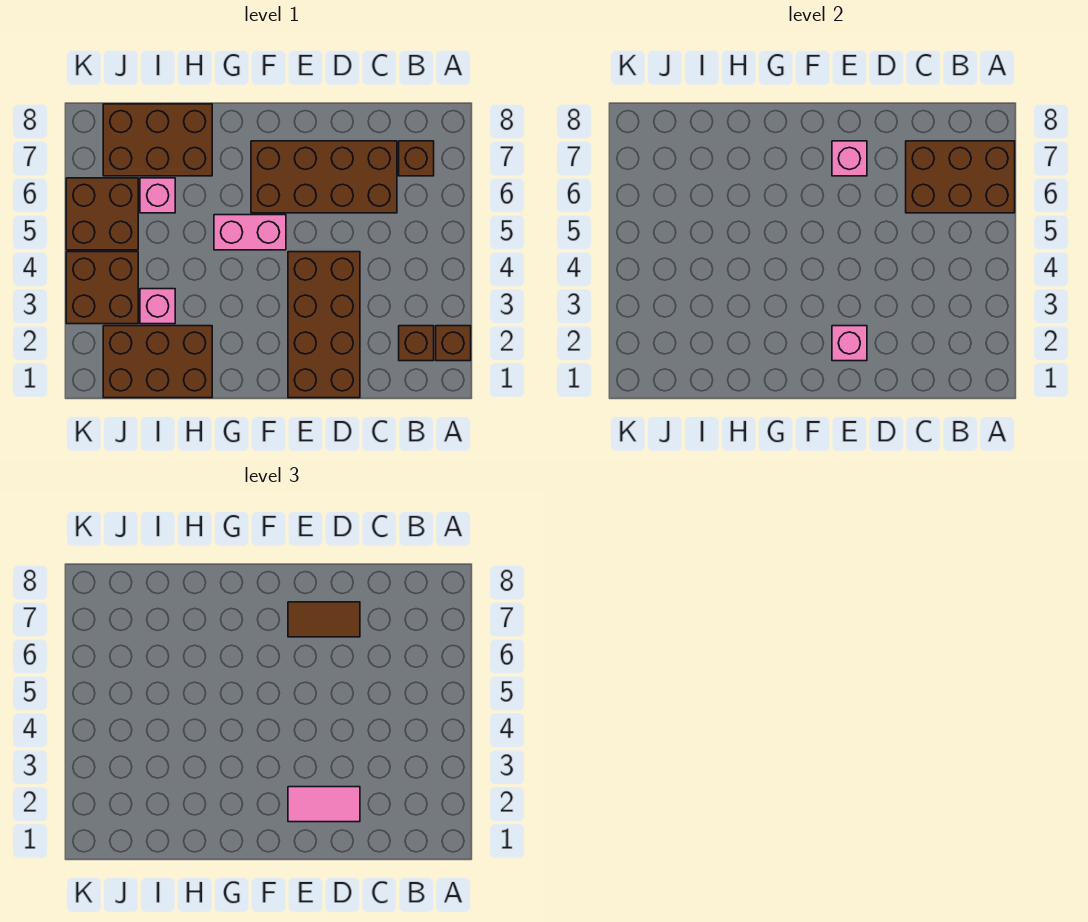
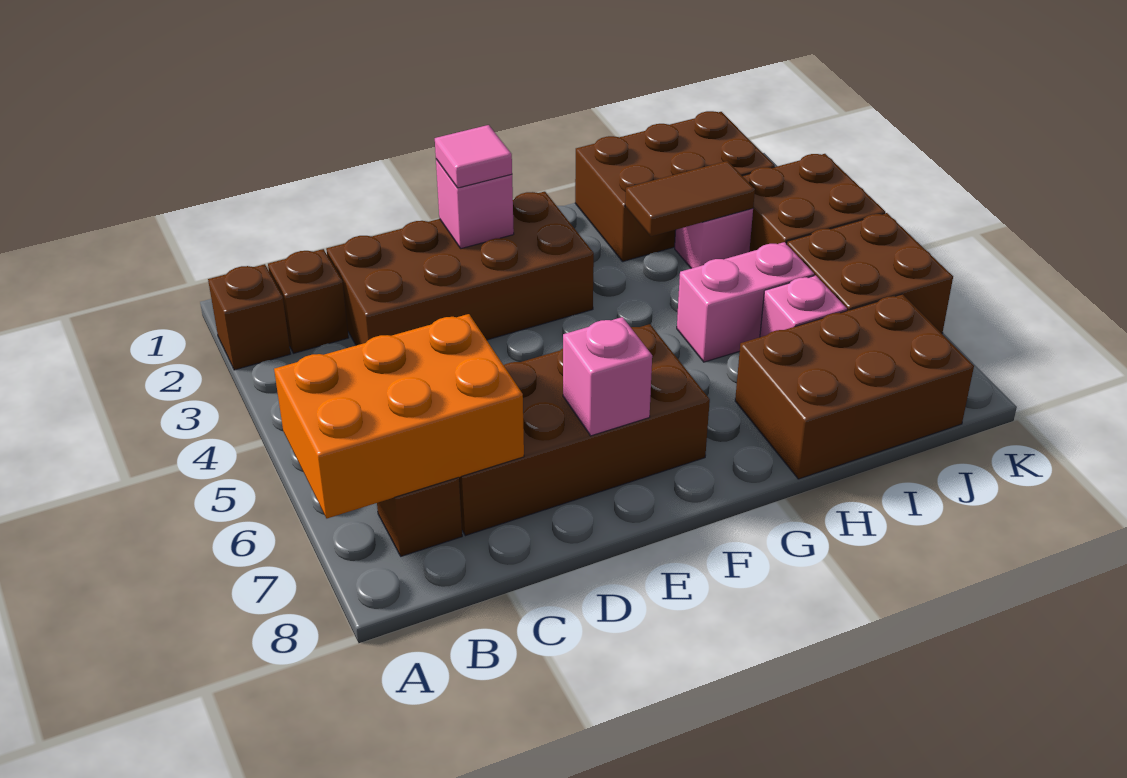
brown 2x3 brick [906,141,1015,213] -> orange 2x3 brick [274,314,524,518]
brown 2x4 brick [288,252,360,398] -> brown 2x4 brick turned to [326,192,594,345]
pink 1x2 tile [288,787,360,822] -> pink 1x1 tile [435,125,512,188]
brown 1x2 tile [288,602,360,637] -> brown 1x2 tile moved to [625,161,755,236]
pink 1x2 brick [214,215,286,250] -> pink 1x2 brick moved to [677,242,814,362]

